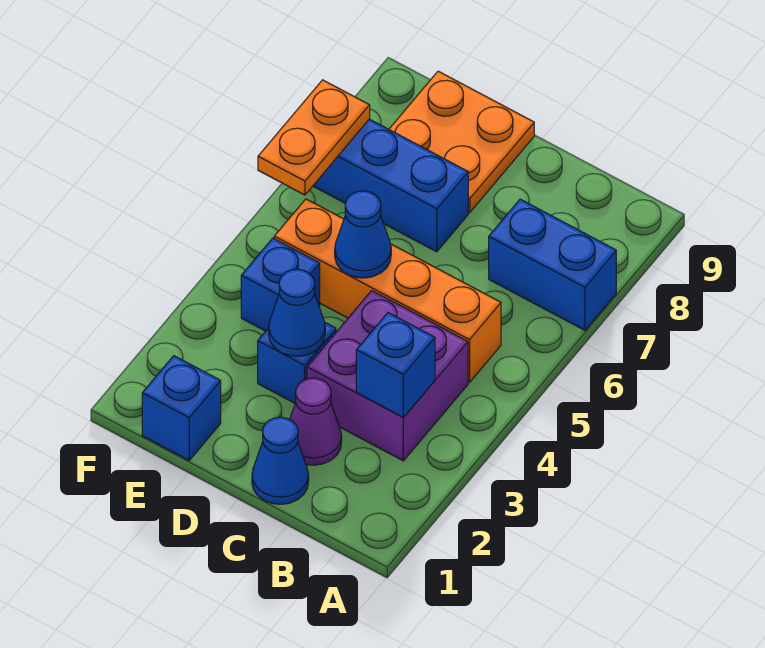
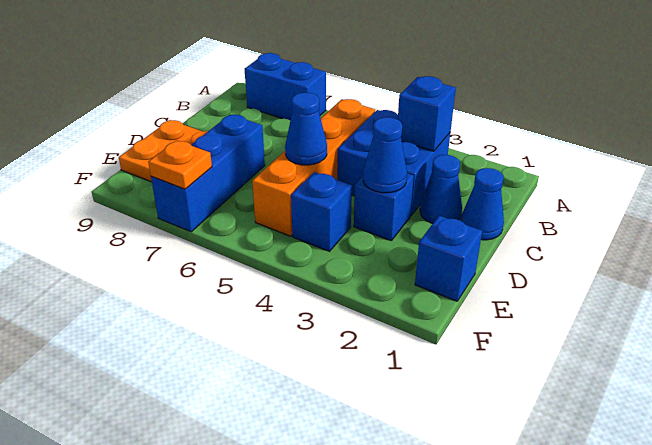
blue 1x2 brick [489,199,616,330] -> blue 1x2 brick turned to [245,53,326,120]
purple 2x2 brick [307,291,468,461] -> blue 2x2 brick [337,110,450,216]
purple 1x1 cone [290,378,342,465] -> blue 1x1 cone [420,155,462,224]
orange 1x2 plate [258,80,370,195] -> orange 1x1 plate [148,140,212,189]

